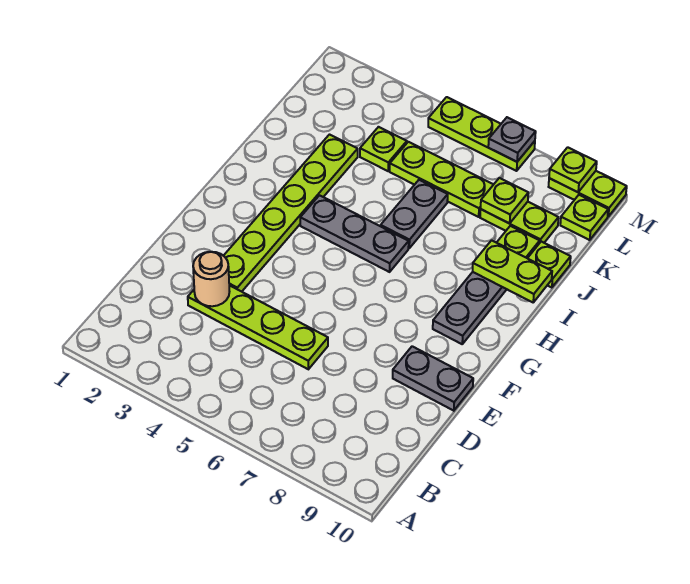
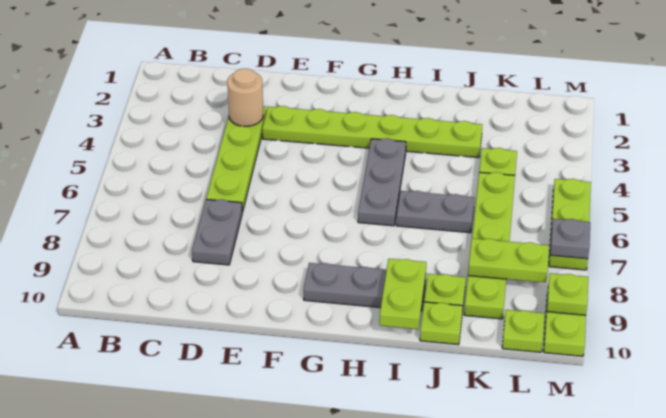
grey 1x2 plate [393,346,473,411] -> grey 1x2 plate moved to [192,199,242,265]
lime 1x1 plate [481,178,528,223] -> lime 1x2 plate [468,238,549,283]

